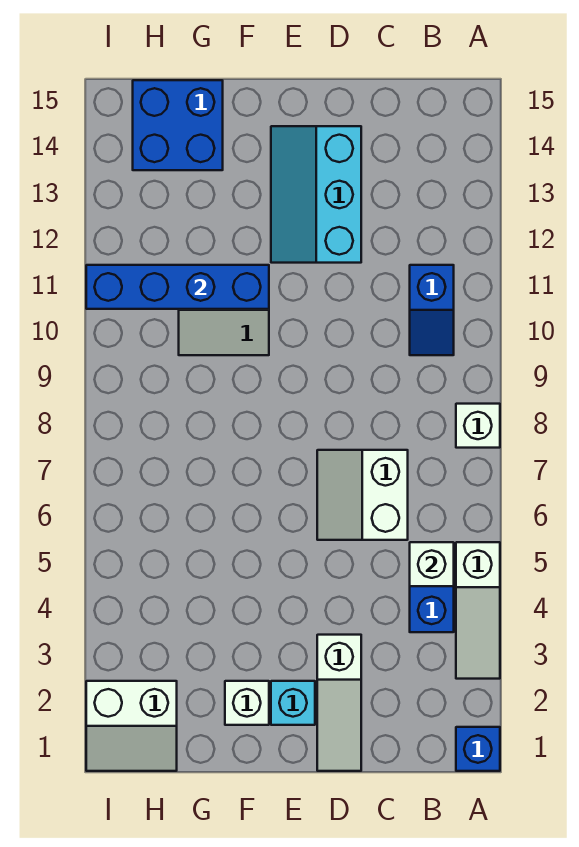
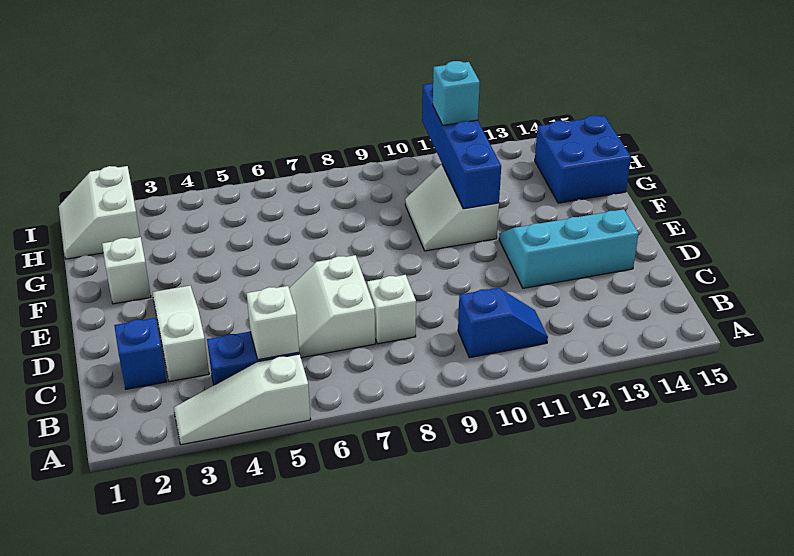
blue 1x1 brick [456,727,500,771] -> blue 1x1 brick moved to [114,318,167,389]
white 1x1 brick [456,404,500,448] -> white 1x1 brick moved to [367,275,416,344]
blue 1x2 slope [410,265,454,355] -> blue 1x2 slope turned to [458,288,548,358]
white 2x2 slope [317,450,408,540] -> white 2x2 slope turned to [289,255,375,358]
white 1x3 slope [317,635,361,771] -> white 1x3 slope turned to [152,286,209,382]
cyan 1x1 brick [271,681,315,725] -> cyan 1x1 brick moved to [433,61,480,125]

